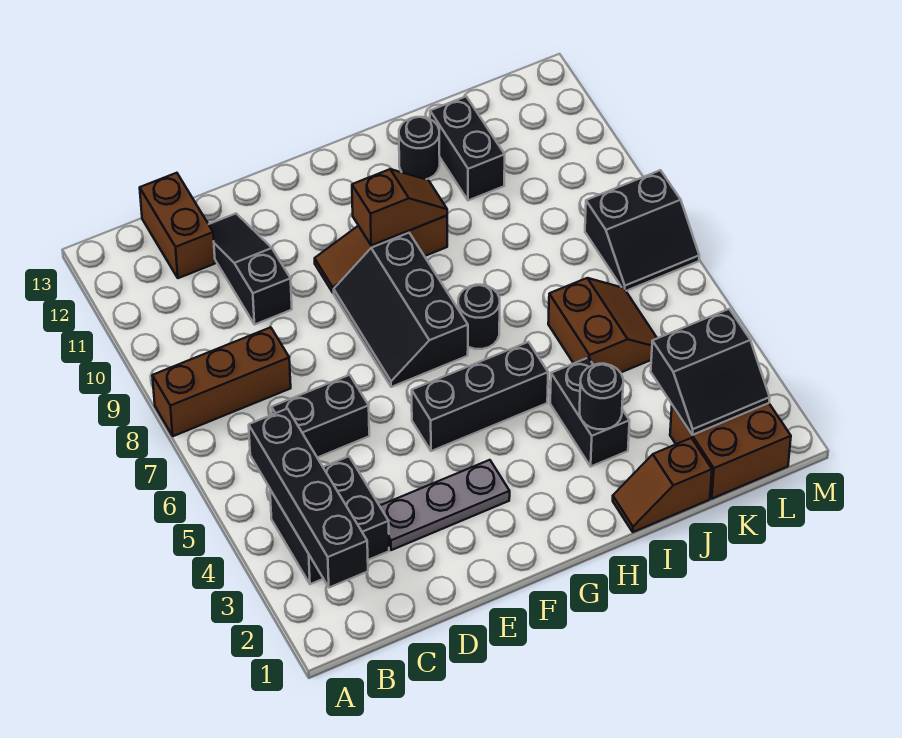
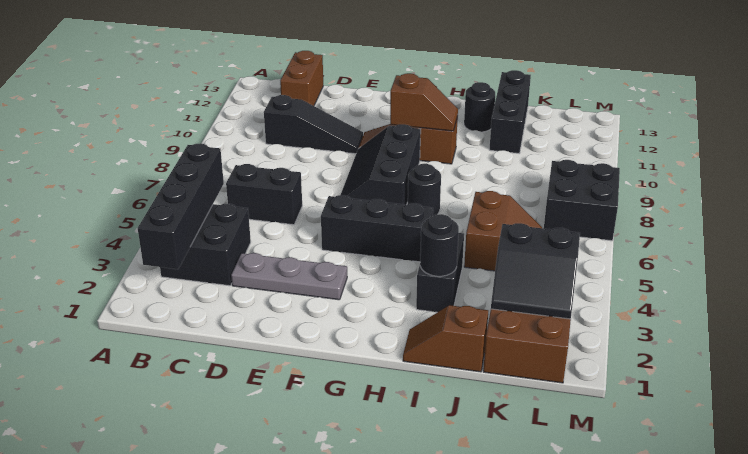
brown 1x3 brick [152,327,291,436] -> none
black 1x3 slope [209,214,292,325] -> black 1x3 slope turned to [264,95,363,154]
black 1x2 brick [430,96,505,200] -> black 1x3 brick [489,70,531,153]
black 2x2 slope [585,170,699,291] -> black 2x2 brick [544,160,620,241]

